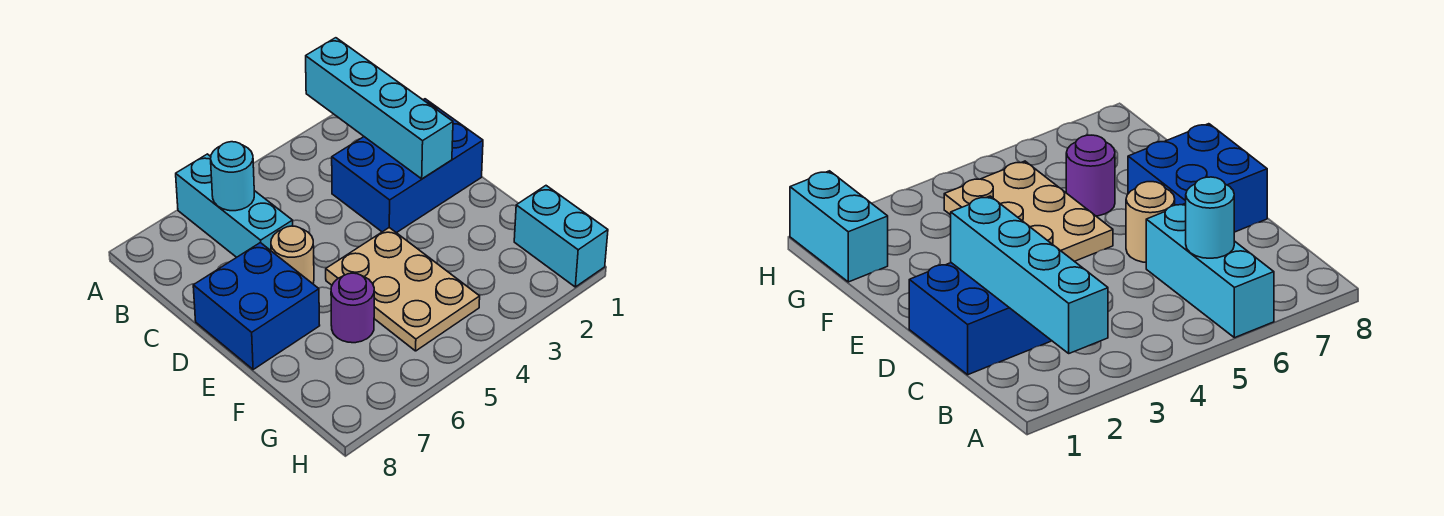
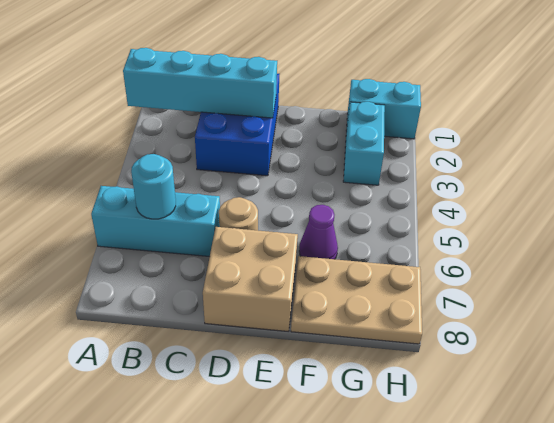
blue 2x2 brick [193,243,320,370] -> tan 2x2 brick [203,227,298,331]
tan 2x3 plate [326,228,480,351] -> tan 2x3 plate moved to [291,256,422,344]
purple 1x1 round brick [331,273,374,343] -> purple 1x1 cone [299,205,338,259]
none -> cyan 1x2 brick [343,102,385,185]

